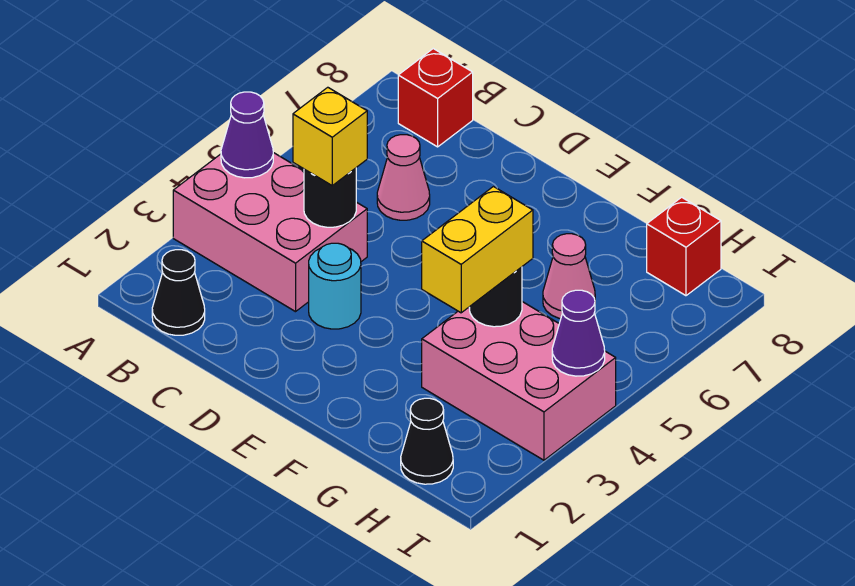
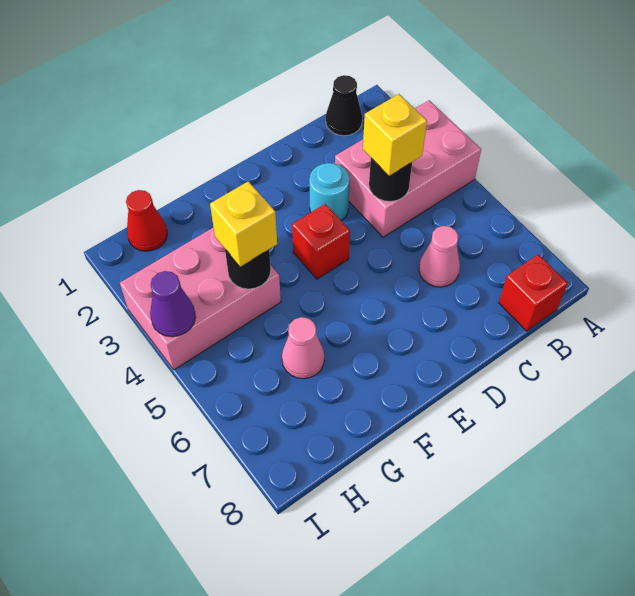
purple 1x1 cone [221,92,273,178] -> none
yellow 1x2 brick [422,187,533,313] -> yellow 1x1 brick [210,181,277,267]
black 1x1 cone [401,398,453,484] -> red 1x1 cone [126,190,167,251]
red 1x1 brick [647,197,721,296] -> red 1x1 brick moved to [292,204,350,279]

